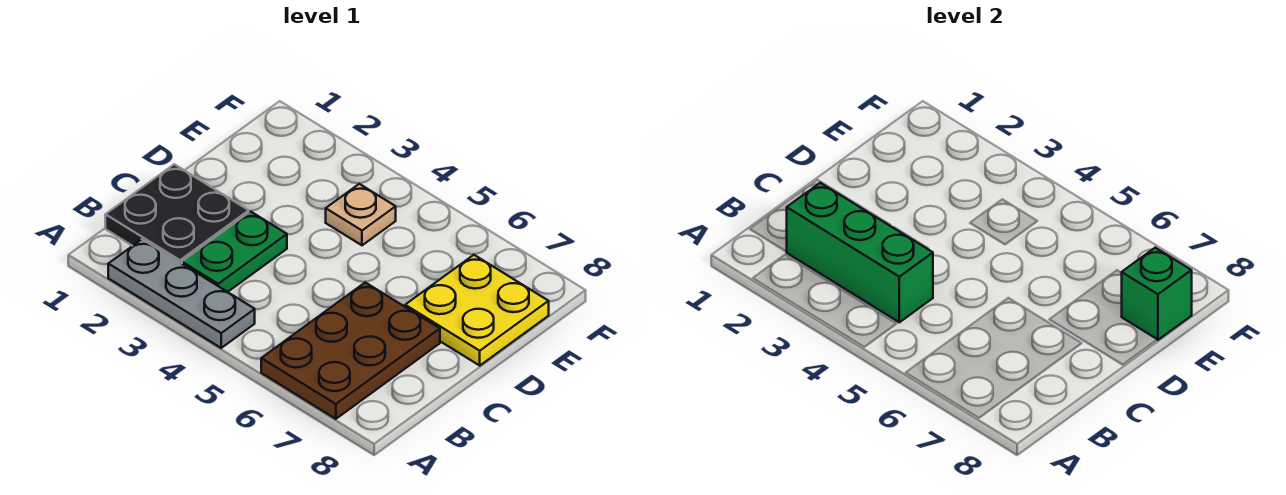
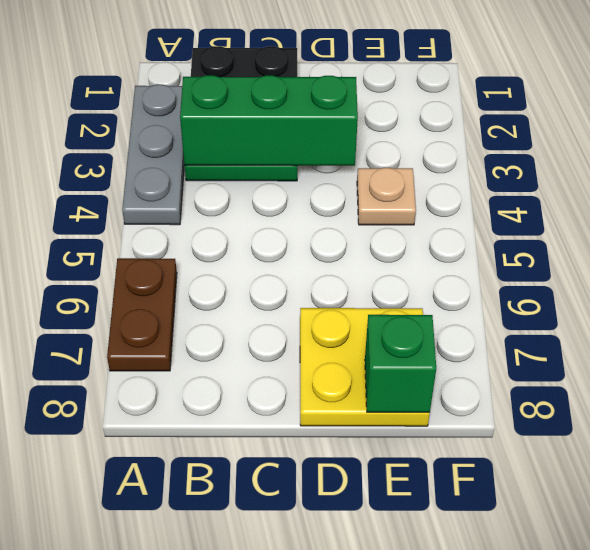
brown 2x3 plate [261,282,440,419] -> brown 1x2 plate [107,258,177,371]
green 1x3 brick [787,183,933,322] -> green 1x3 brick turned to [180,75,358,166]

